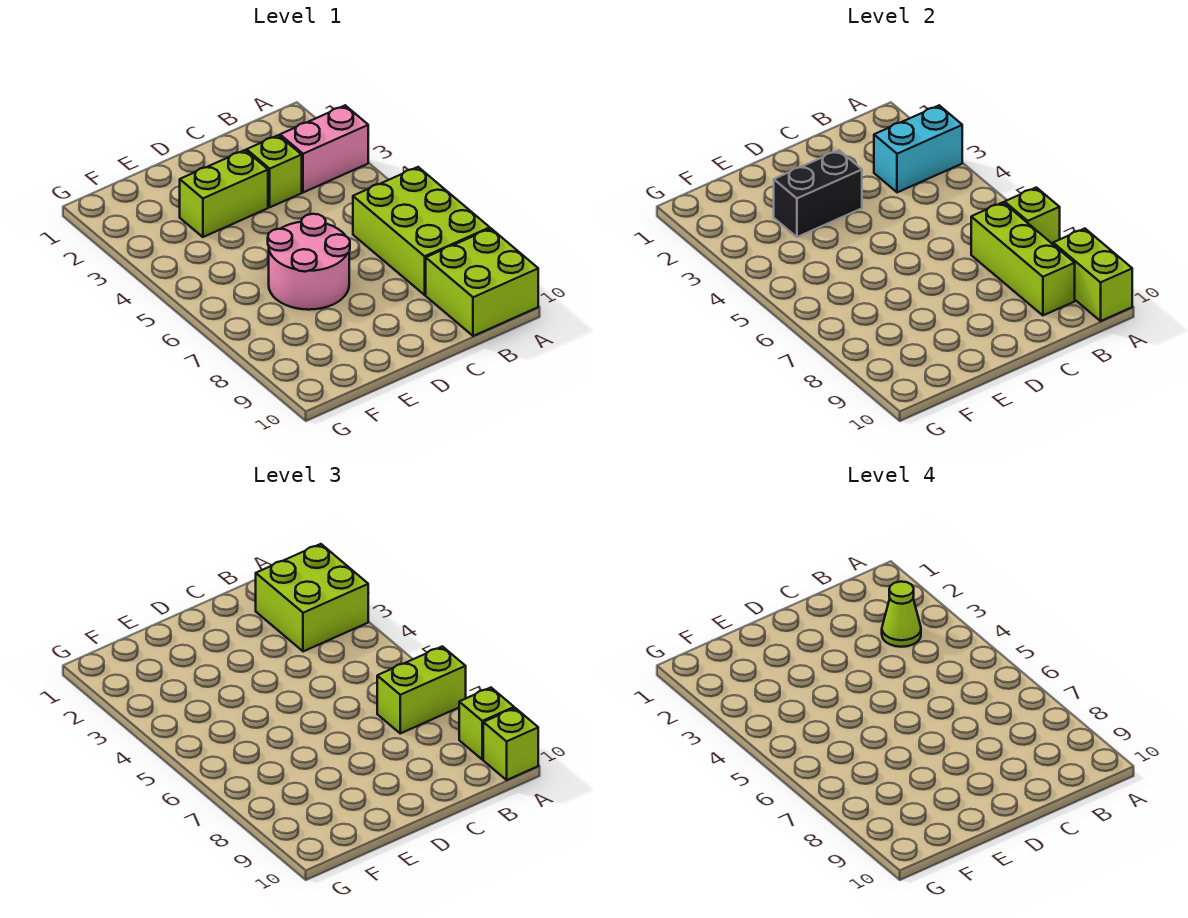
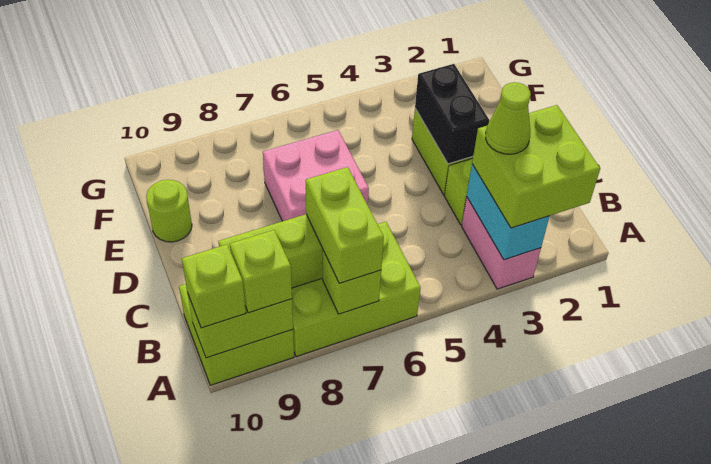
pink 2x2 round brick [268,214,350,310] -> pink 2x2 brick [263,130,369,221]
none -> lime 1x1 round brick [146,180,192,242]

